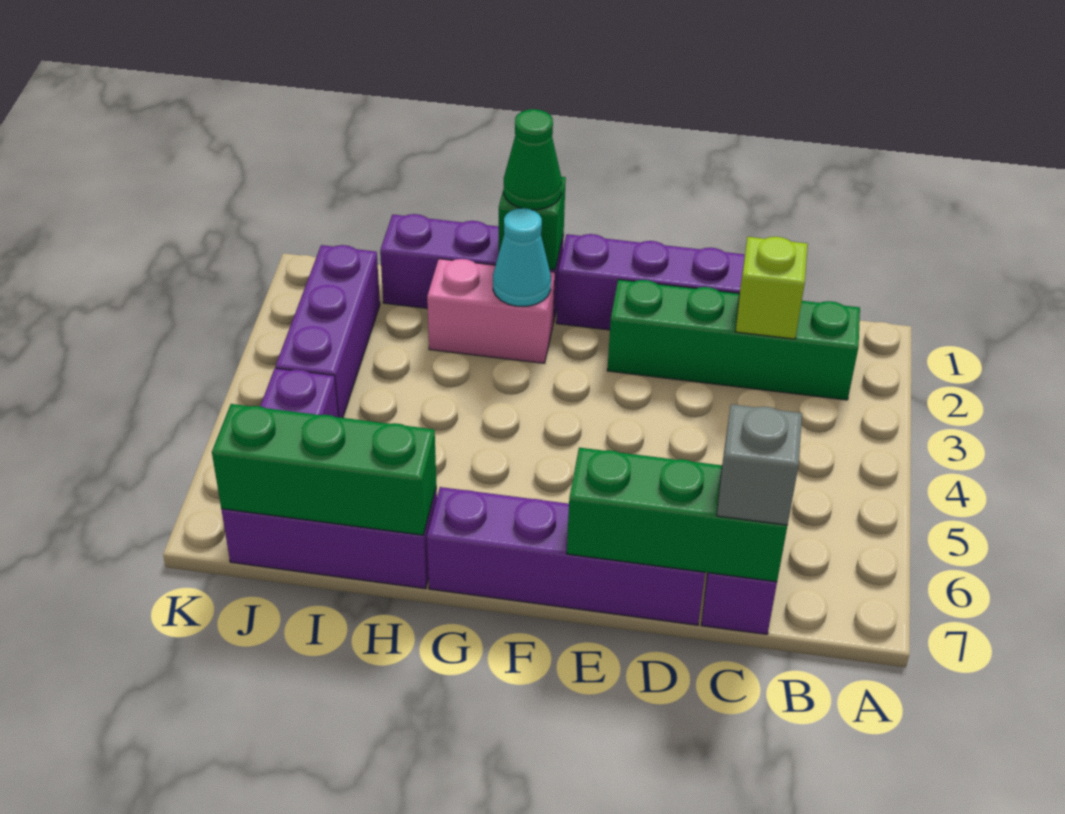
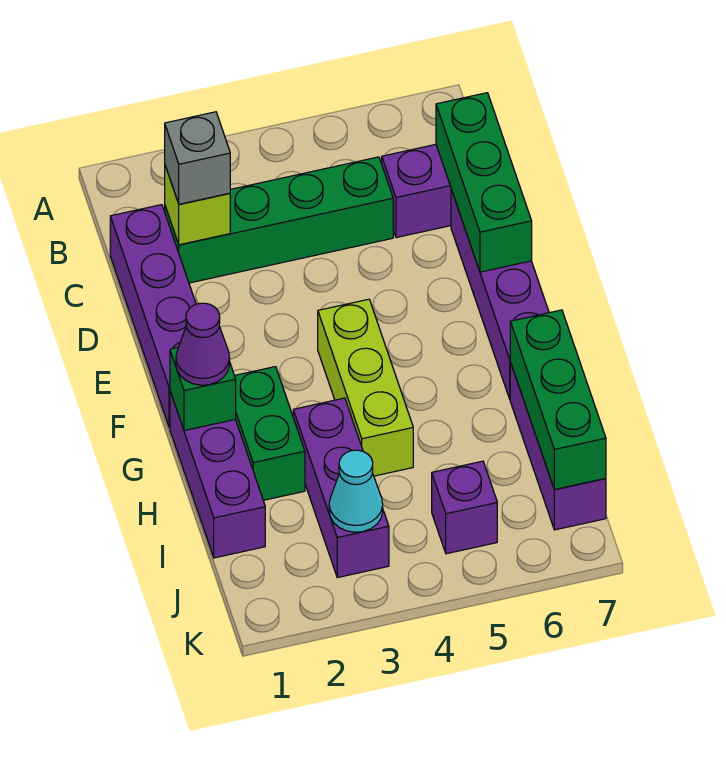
green 1x4 brick [607,279,860,400] -> green 1x4 brick turned to [165,157,393,283]
grey 1x1 brick [717,404,802,525] -> grey 1x1 brick moved to [165,112,230,204]
none -> lime 1x3 brick [318,299,413,476]
green 1x1 cone [504,109,562,210] -> purple 1x1 cone [176,303,230,385]
pink 1x2 brick [427,259,555,363] -> green 1x2 brick [235,367,305,500]
cyan 1x1 cone [493,208,551,306] -> cyan 1x1 cone moved to [329,450,383,532]
purple 1x3 brick [275,245,380,418] -> purple 1x3 brick turned to [293,398,389,578]

